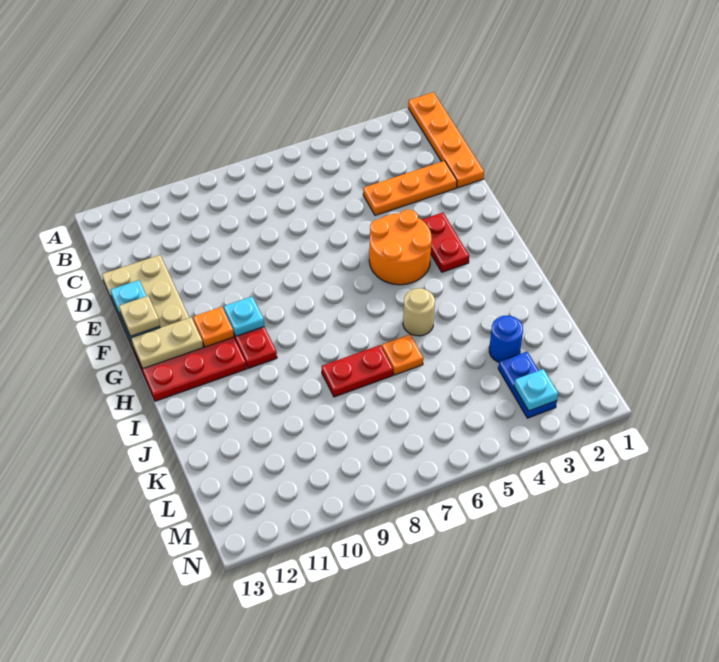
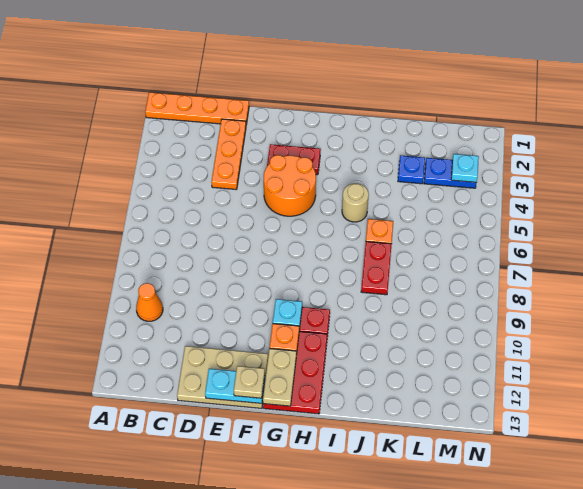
none -> orange 1x1 cone [136,283,163,321]
blue 1x1 round brick [489,316,523,362] -> blue 1x1 plate [398,155,425,184]

